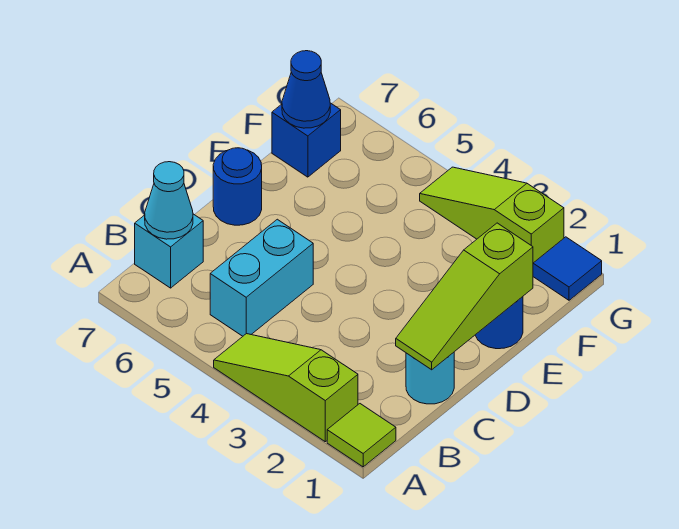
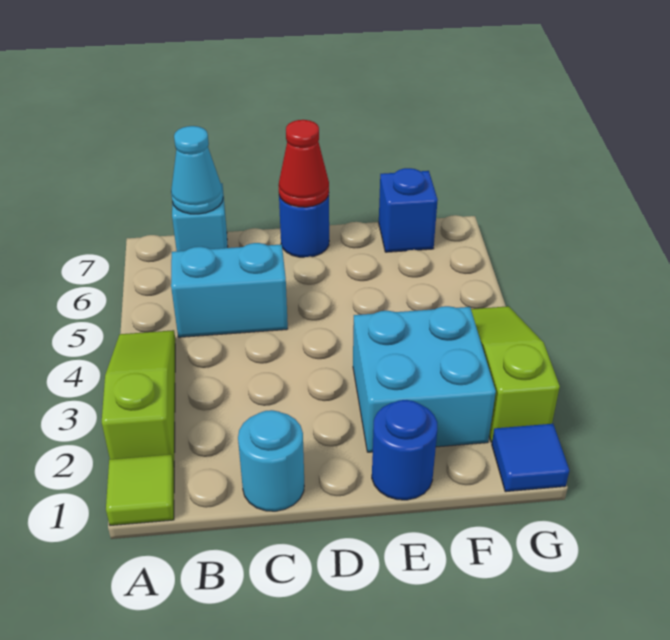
lime 1x3 slope [396,223,533,370] -> none
none -> red 1x1 cone [278,120,329,207]
none -> cyan 2x2 brick [353,306,496,452]
blue 1x1 cone [282,51,330,128] -> none

